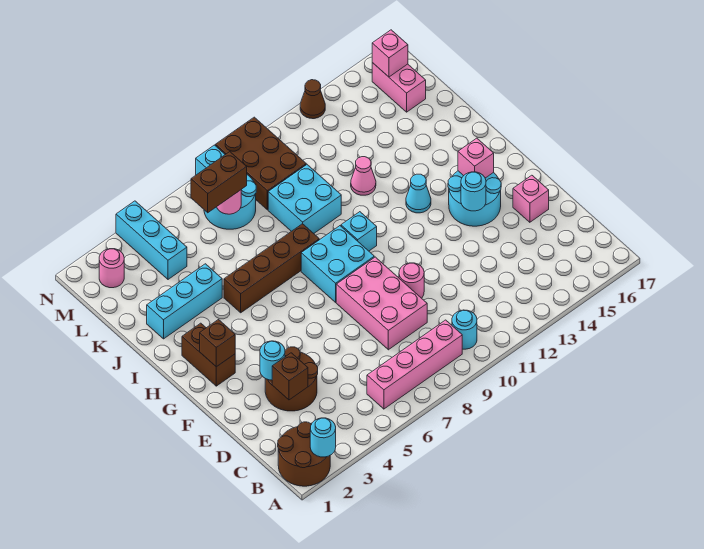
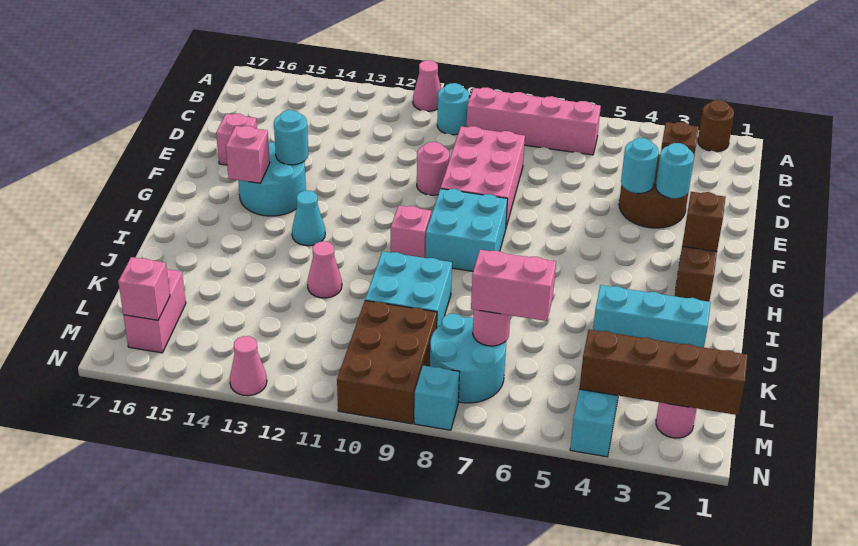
brown 2x2 round brick [278,422,330,486] -> brown 1x1 round brick [698,100,734,152]
cyan 1x1 round brick [310,418,336,457] -> cyan 1x1 round brick moved to [621,138,659,193]
none -> pink 1x1 cone [413,60,441,111]
cyan 1x1 brick [341,212,377,251] -> pink 1x1 brick [391,206,431,258]
brown 1x4 brick [224,224,319,313] -> brown 1x4 brick moved to [579,330,748,415]
brown 1x2 brick [191,152,247,213] -> pink 1x2 brick [471,250,556,321]
brown 1x1 cone [300,80,325,119] -> pink 1x1 cone [230,336,267,396]

